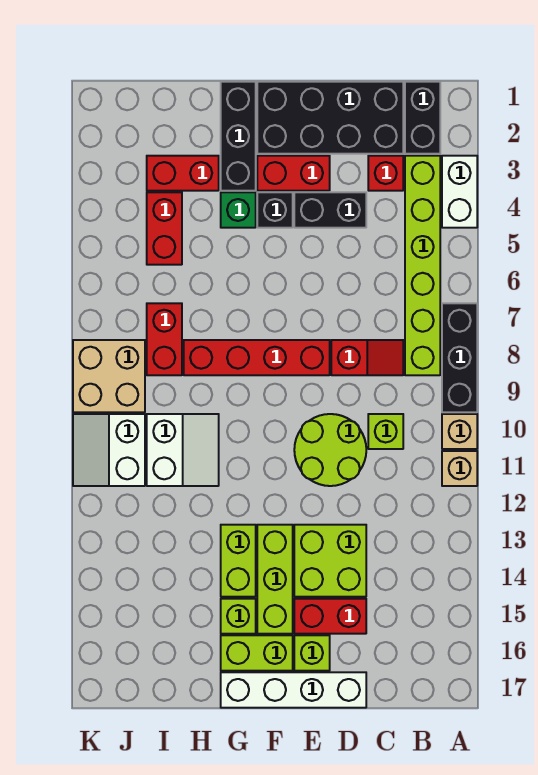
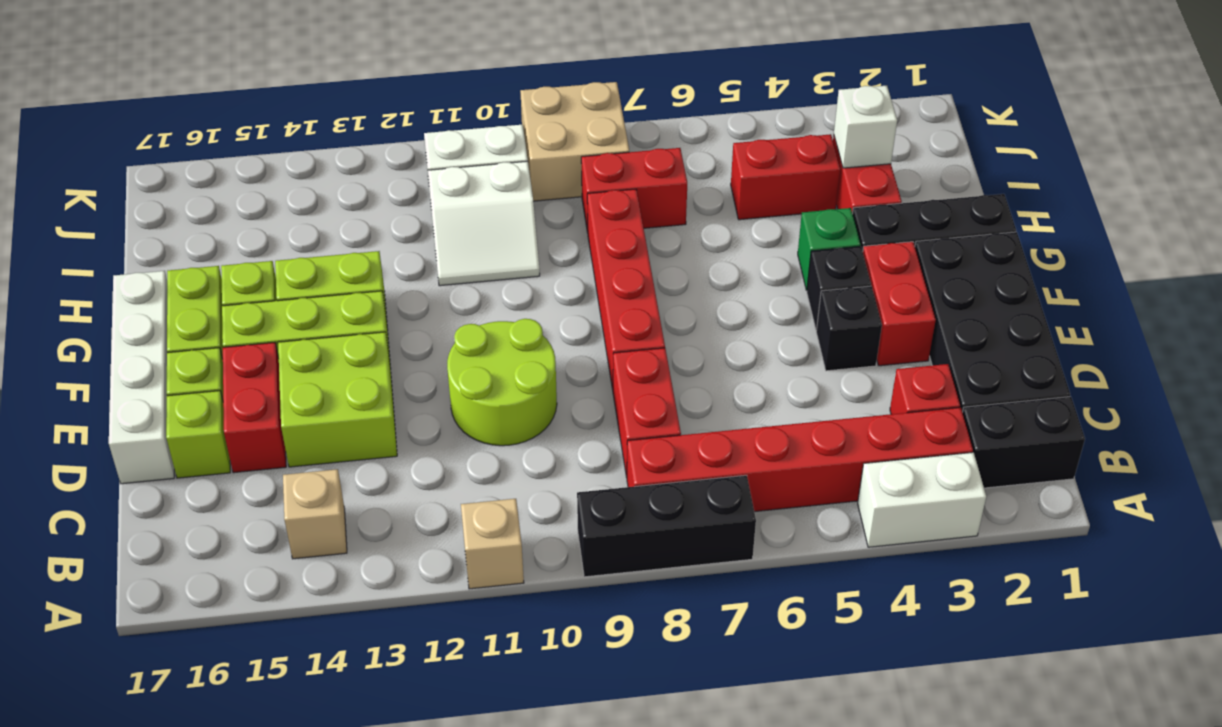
tan 1x1 brick [442,414,477,449] -> tan 1x1 brick moved to [283,469,347,559]
lime 1x6 brick [405,156,440,375] -> red 1x6 brick [627,407,973,512]
red 1x2 slope [331,340,403,375] -> red 1x2 brick [613,348,681,477]
lime 1x1 brick [368,414,403,449] -> lime 1x1 brick moved to [166,391,230,478]
black 1x2 brick [294,192,366,228] -> black 1x1 brick [816,286,882,371]
none -> white 1x1 brick [834,86,897,168]

